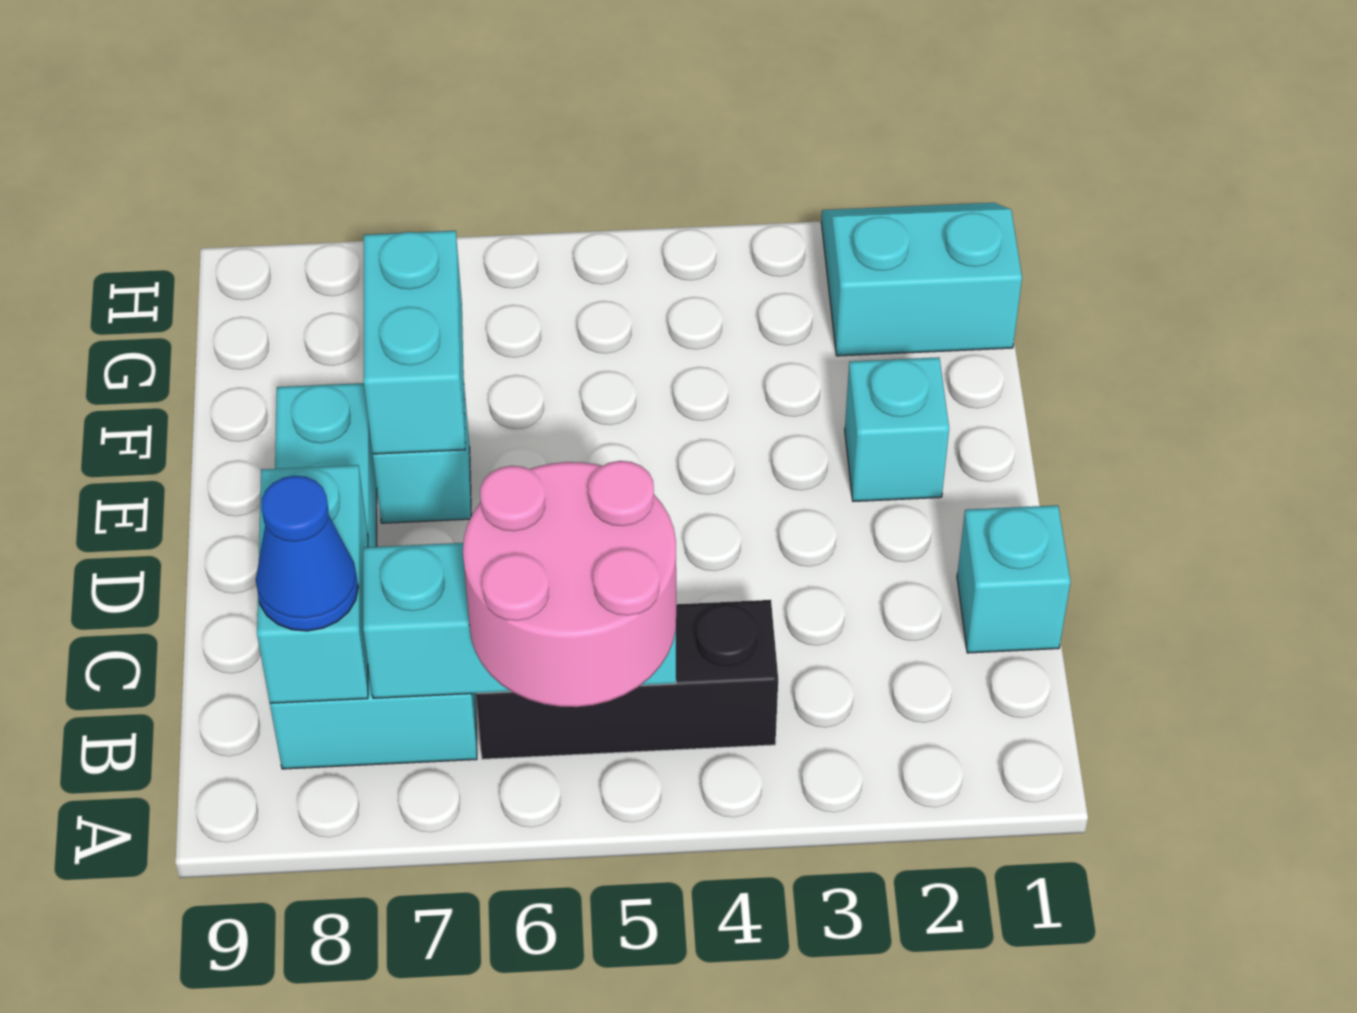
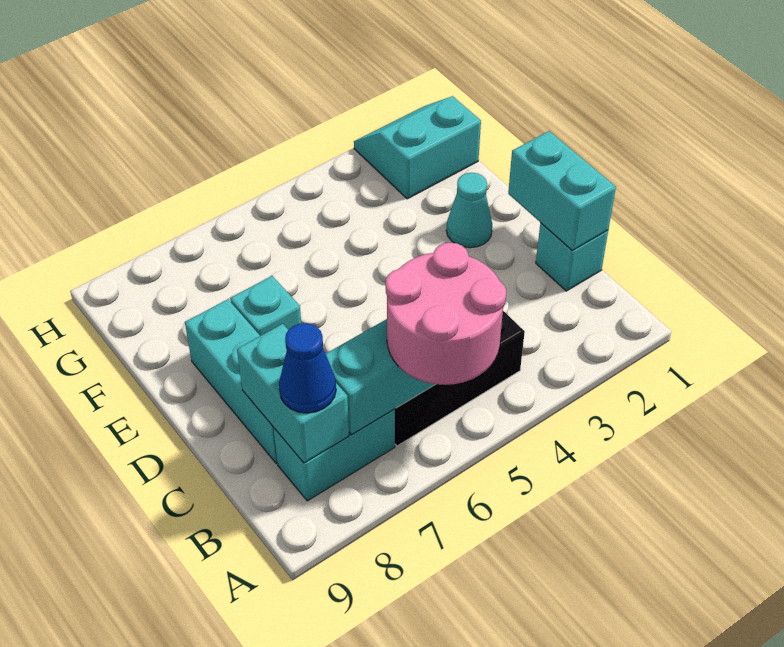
cyan 1x1 brick [845,357,949,502] -> cyan 1x1 cone [446,173,492,248]
cyan 1x2 brick [364,231,465,454] -> cyan 1x2 brick moved to [508,131,616,251]

